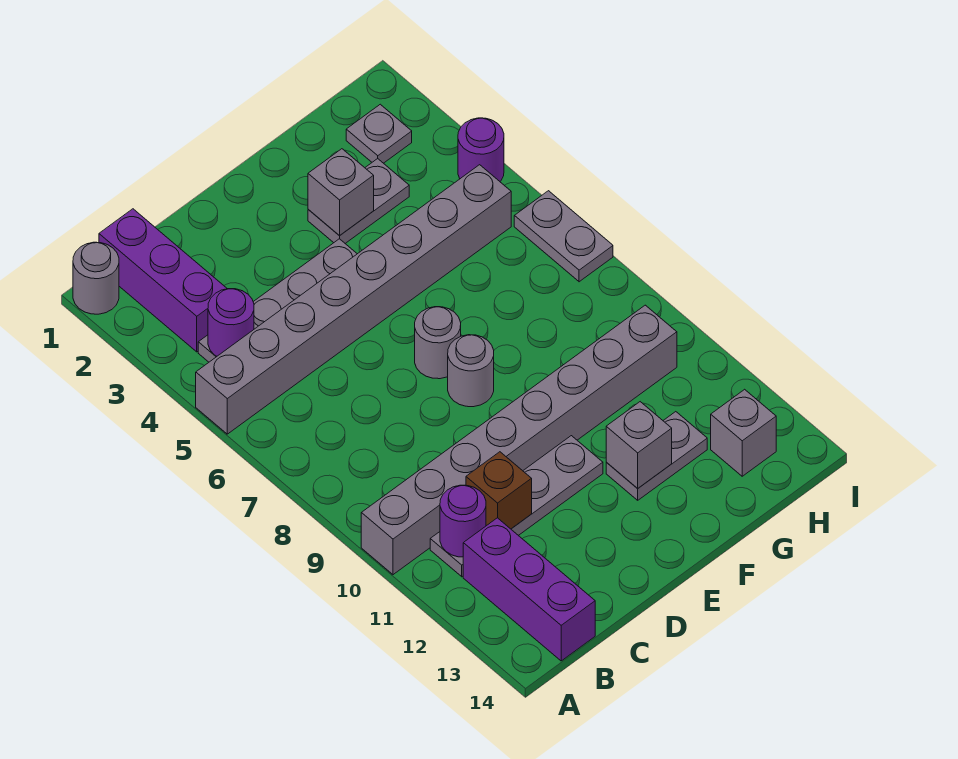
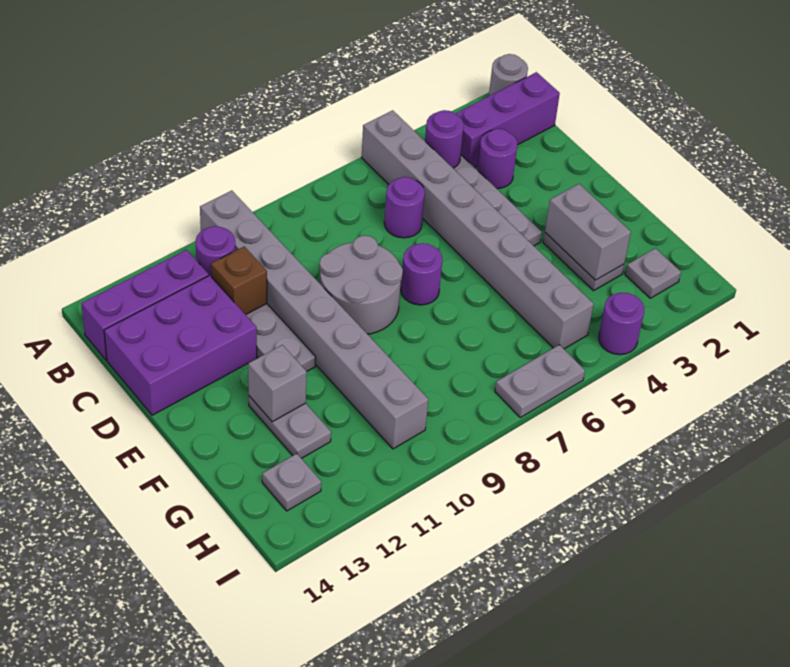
none -> purple 1x1 round brick [477,129,518,189]
none -> purple 1x1 round brick [384,177,425,238]
none -> purple 2x3 brick [104,275,257,415]
grey 1x1 round brick [415,307,461,379] -> purple 1x1 round brick [401,243,443,305]
grey 1x1 round brick [448,335,494,407] -> grey 2x2 round brick [319,235,403,334]
grey 1x1 brick [308,149,374,236] -> grey 1x2 brick [545,184,631,280]
grey 1x1 brick [711,389,776,476] -> grey 1x1 plate [262,454,321,511]

